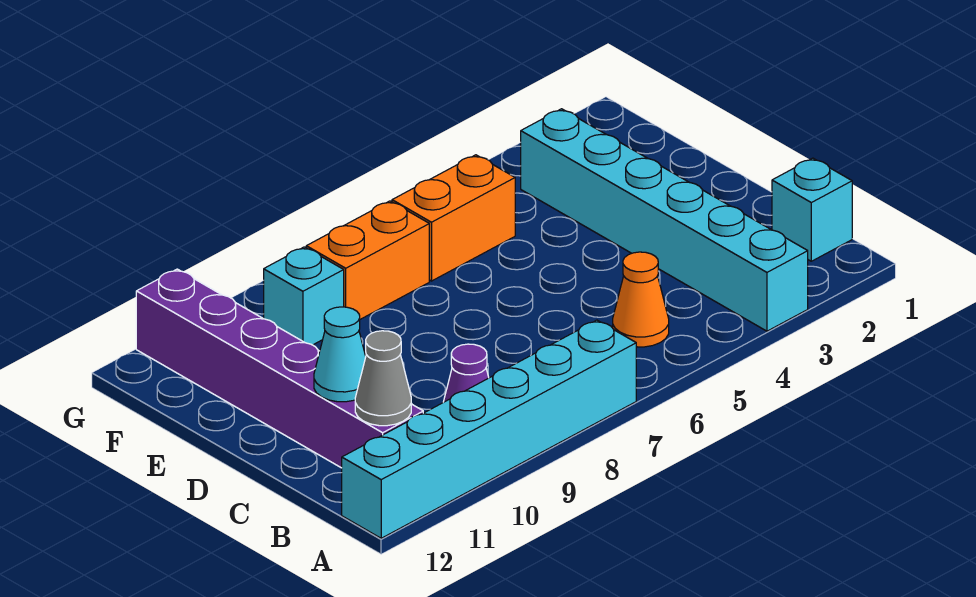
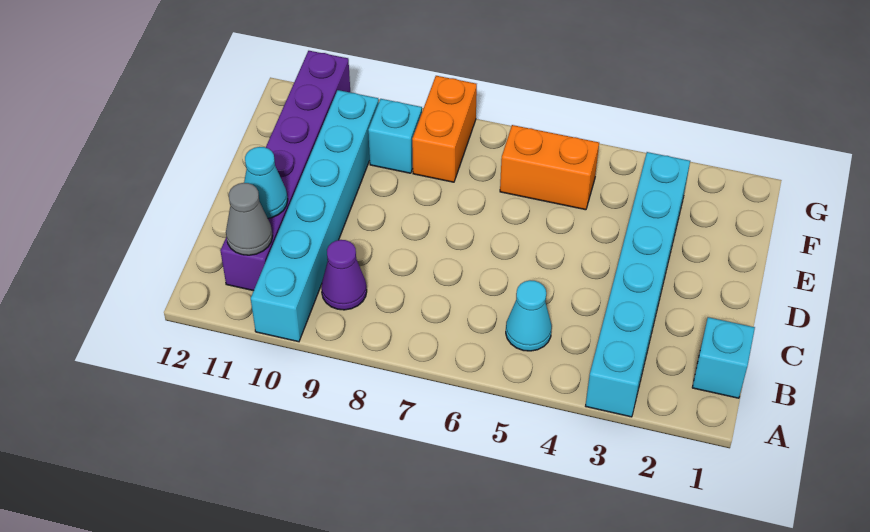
cyan 1x6 brick [342,320,636,538] -> cyan 1x6 brick turned to [251,90,379,342]
orange 1x1 cone [613,252,669,347] -> cyan 1x1 cone [506,280,552,351]
orange 1x2 brick [306,201,429,319] -> orange 1x2 brick turned to [412,76,477,182]

